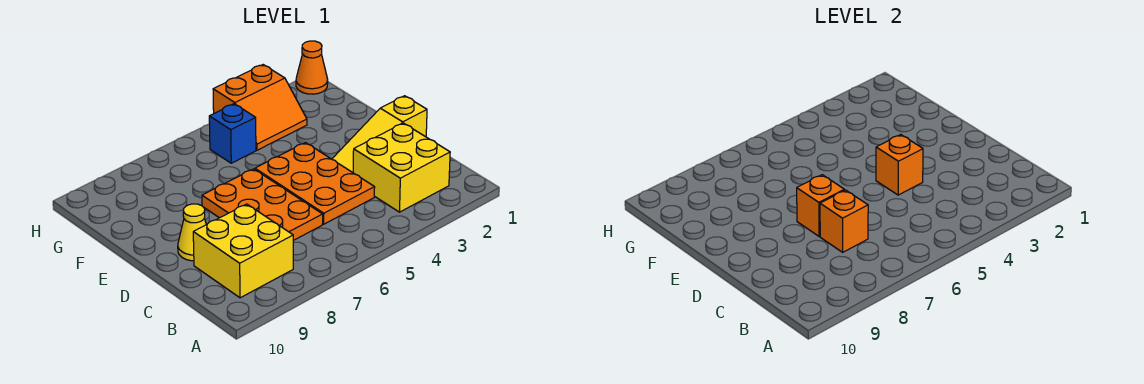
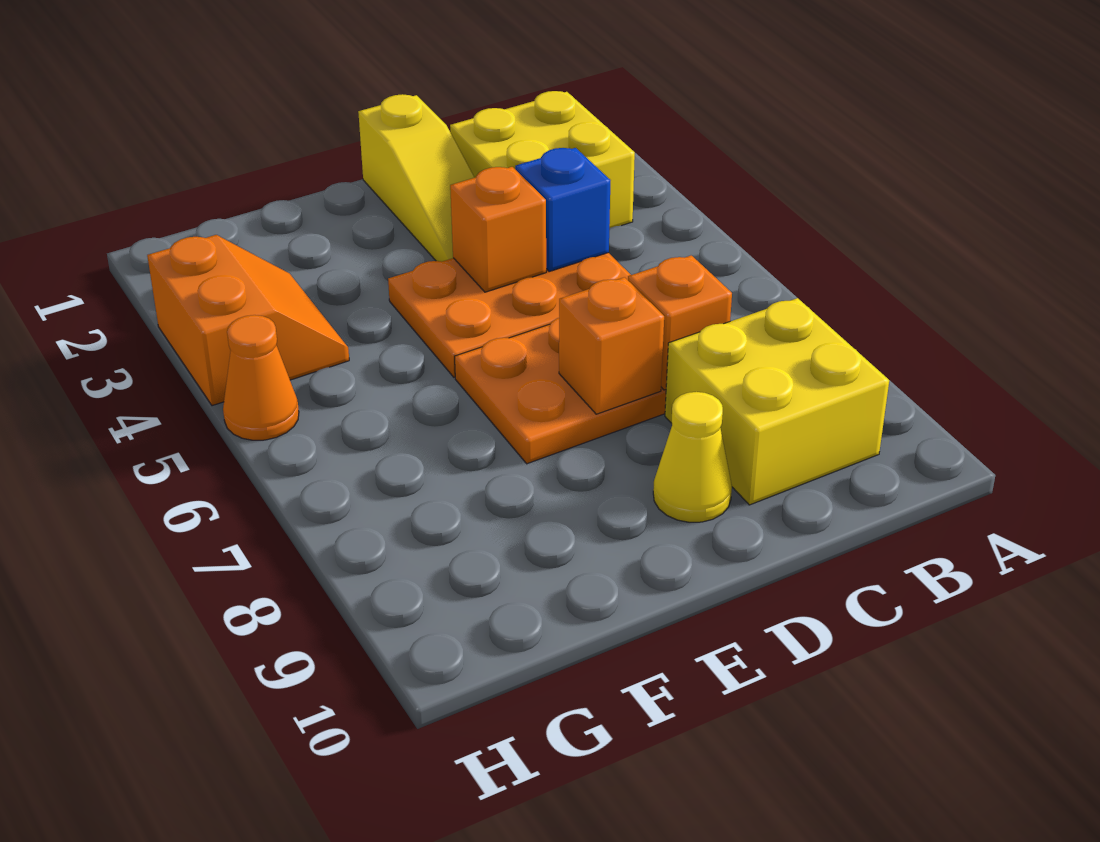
blue 1x1 brick [209,104,256,163] -> blue 1x1 brick moved to [515,148,610,271]
orange 1x1 cone [296,41,328,94] -> orange 1x1 cone moved to [223,315,299,440]

